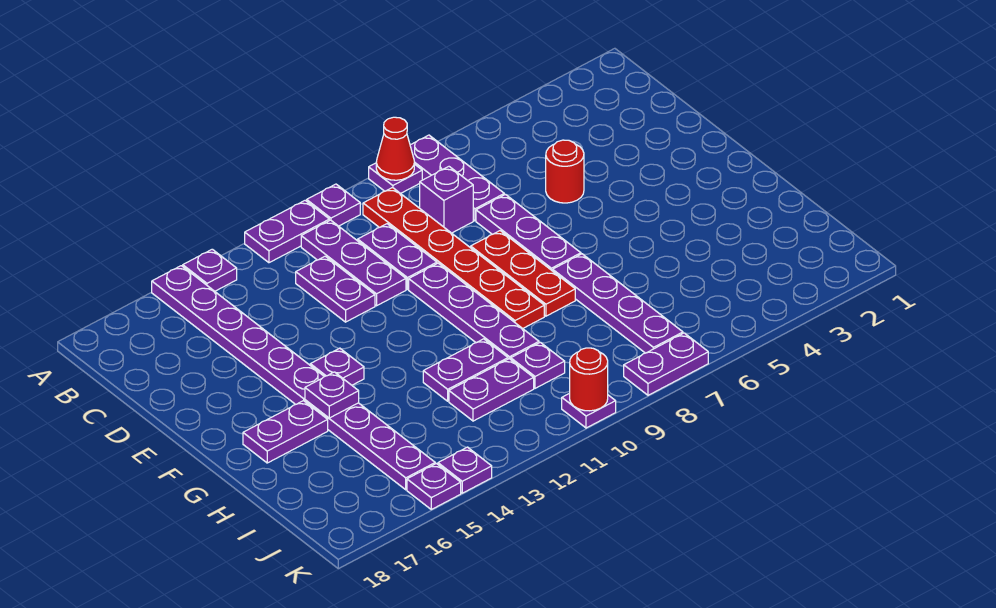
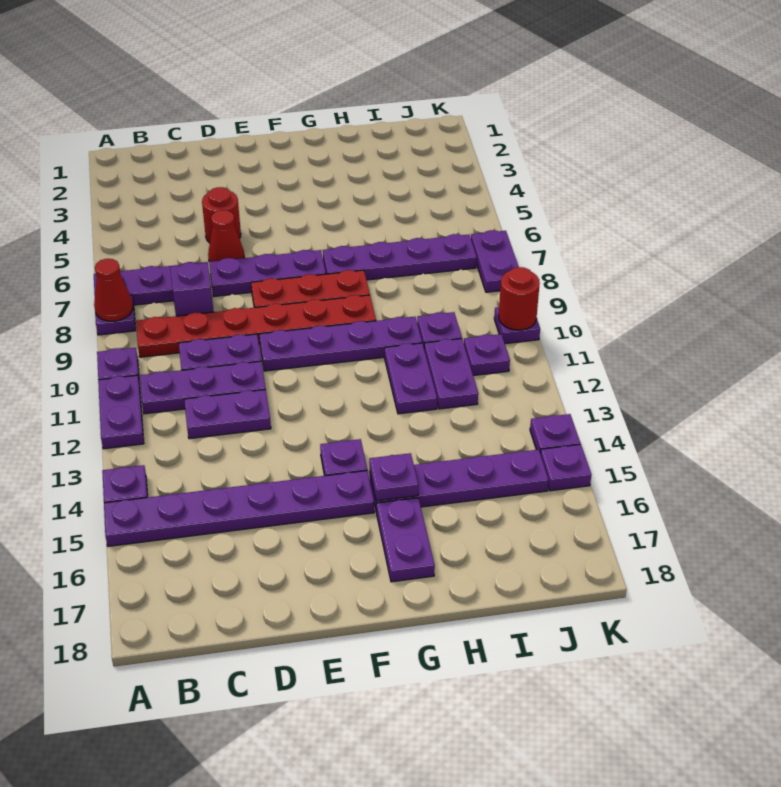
none -> red 1x1 cone [208,210,244,262]
none -> purple 1x1 plate [464,334,510,376]

